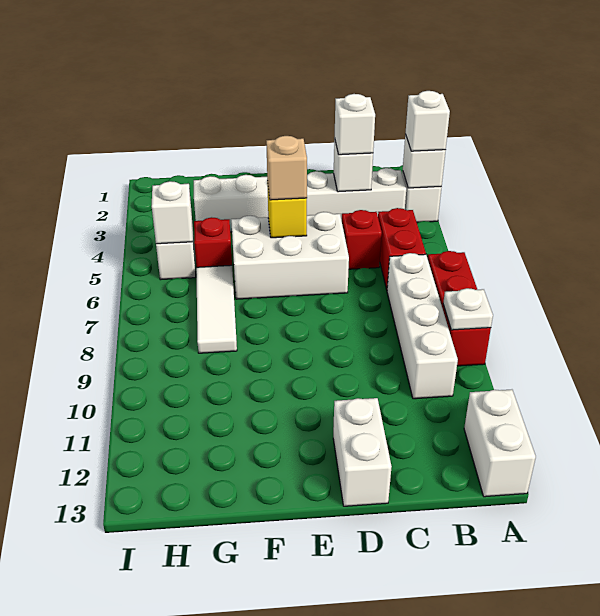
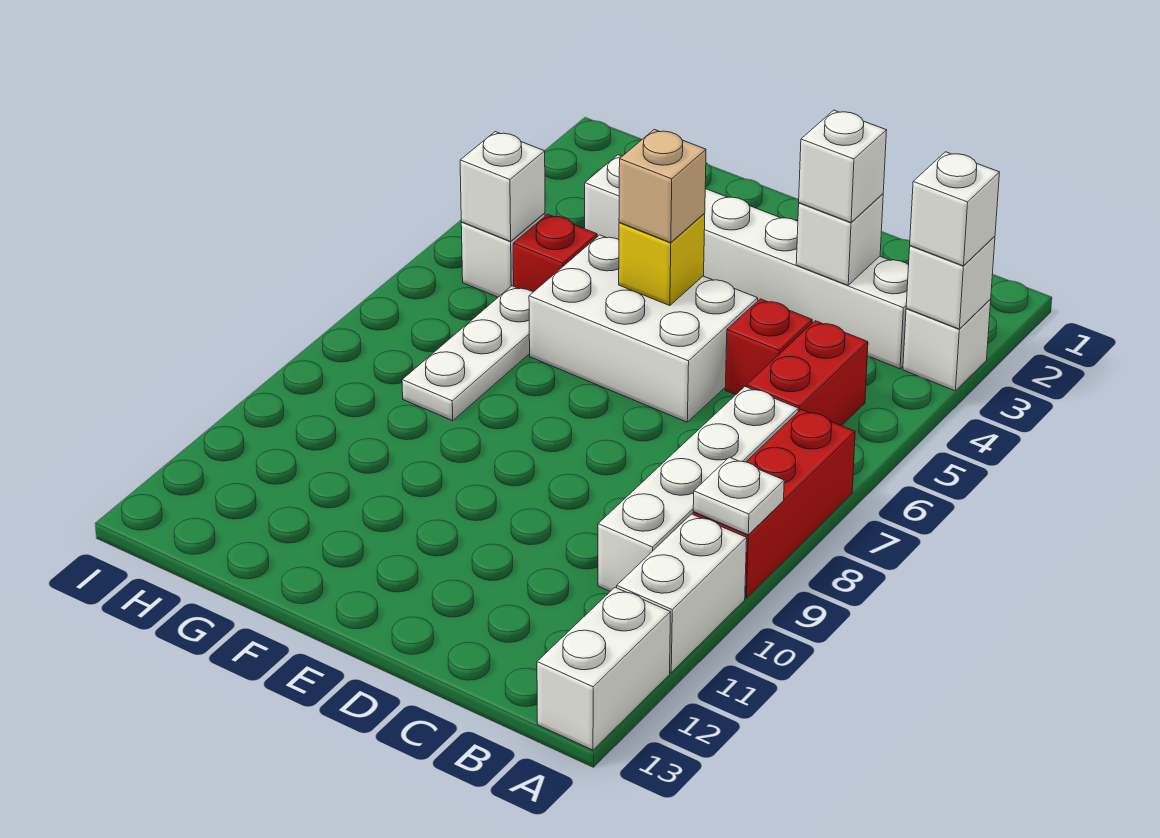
white 1x2 brick [333,398,392,506] -> white 1x2 brick moved to [617,514,747,672]
white 1x3 tile [196,265,237,353] -> white 1x3 plate [402,286,533,421]

